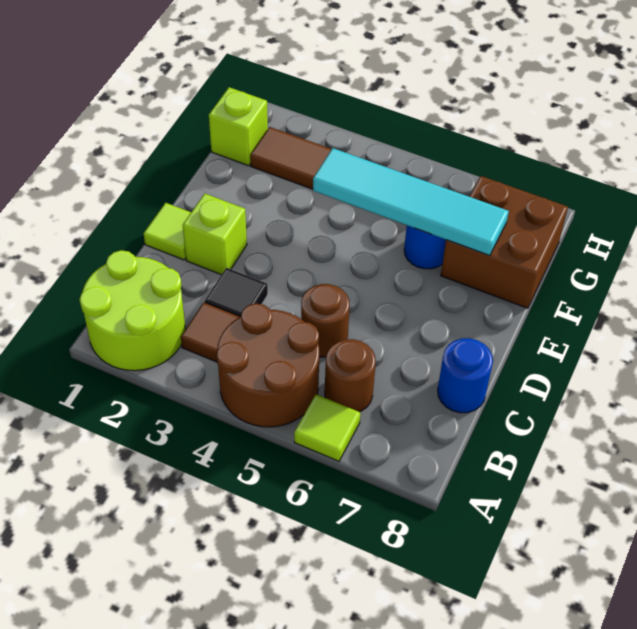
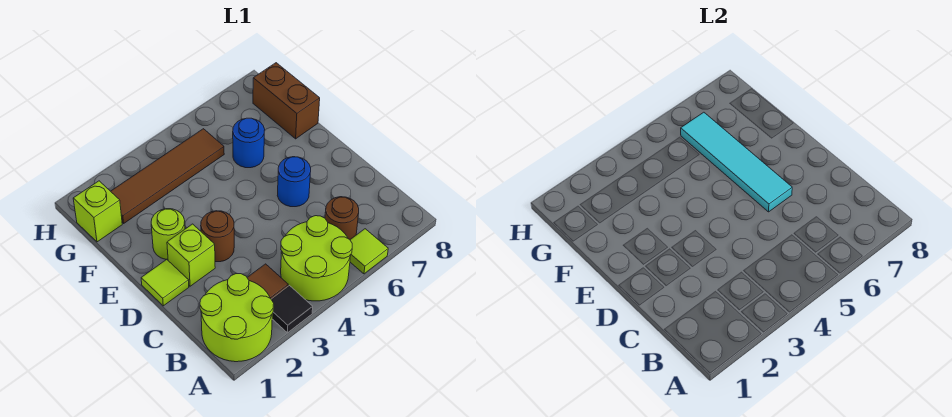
brown 2x2 round brick [217,303,319,427] -> lime 2x2 round brick [281,216,352,301]
black 1x1 tile [205,268,268,317] -> black 1x1 tile moved to [271,286,313,333]
brown 1x1 round brick [301,284,350,357] -> brown 1x1 round brick moved to [201,211,234,262]
blue 1x1 round brick [438,338,493,413] -> blue 1x1 round brick moved to [277,157,311,207]
none -> lime 1x1 round brick [151,209,185,259]
cyan 1x4 tile [313,148,509,256] -> cyan 1x4 tile turned to [681,112,792,212]
brown 2x2 brick [441,176,568,308] -> brown 1x2 brick [253,63,320,139]

